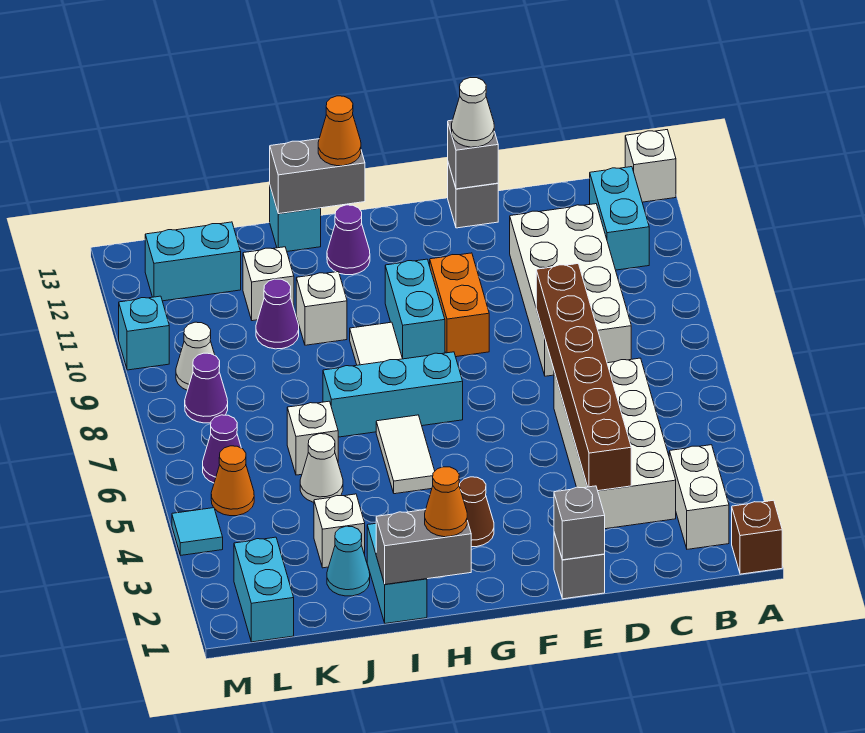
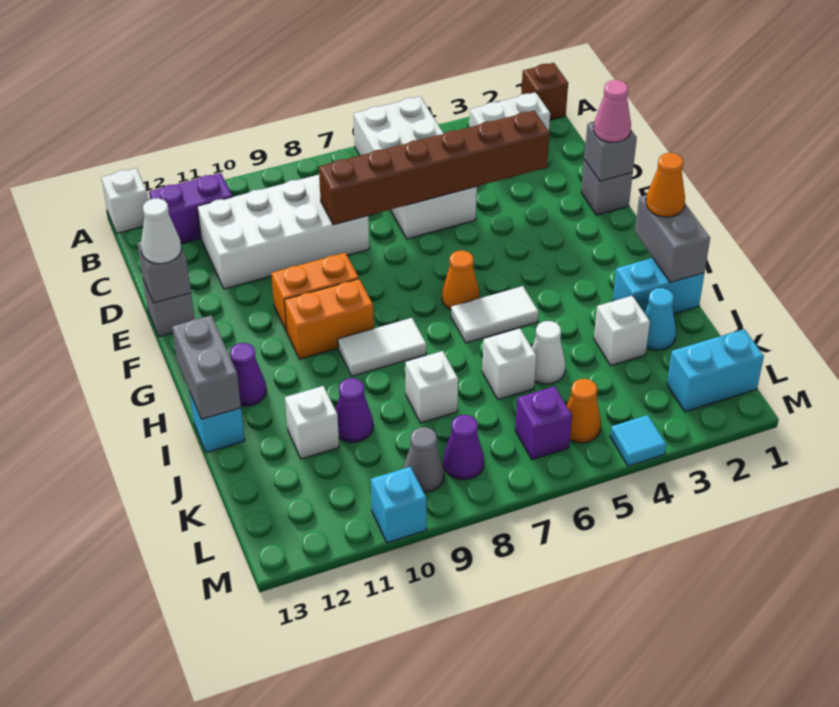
cyan 1x2 brick [590,167,649,270] -> purple 1x2 brick [149,173,232,244]
white 2x4 brick [554,358,676,529] -> white 2x4 brick turned to [353,96,477,239]
none -> pink 1x1 cone [594,80,631,142]
brown 1x1 cone [460,477,494,547] -> none
cyan 1x3 brick [323,352,463,437] -> none
cyan 1x2 brick [385,259,445,359] -> orange 1x2 brick [284,279,374,359]
orange 1x1 cone [318,96,361,166] -> orange 1x1 cone moved to [442,250,480,310]
white 1x1 brick [296,272,347,345] -> white 1x1 brick moved to [406,351,458,423]
cyan 1x2 brick [145,222,241,301] -> none
purple 1x1 cone [203,415,241,483] -> purple 1x1 brick [515,386,572,460]
white 1x1 cone [176,322,215,390] -> grey 1x1 cone [403,427,444,492]

